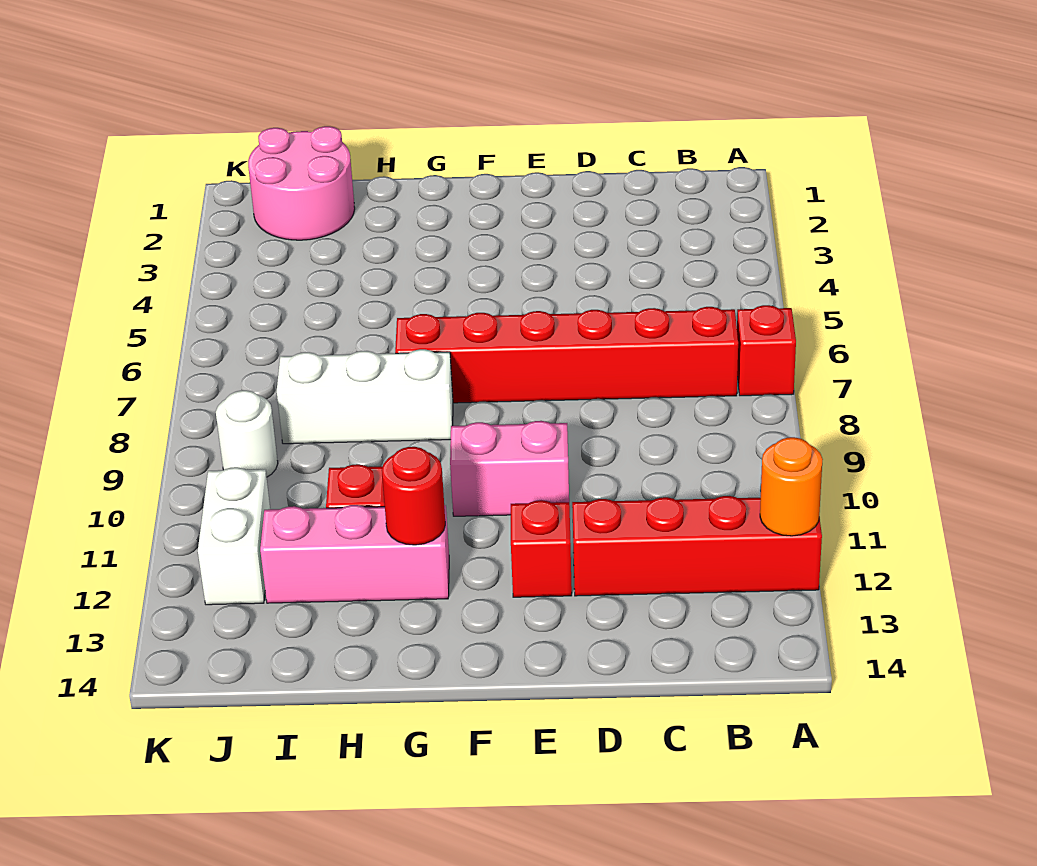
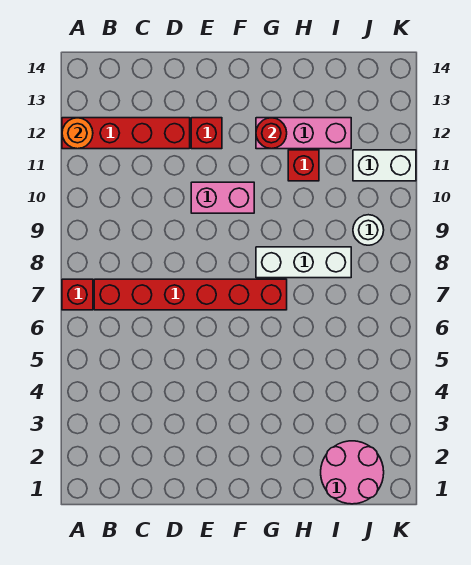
white 1x2 brick [198,467,270,605] -> white 1x2 brick turned to [353,150,416,181]

